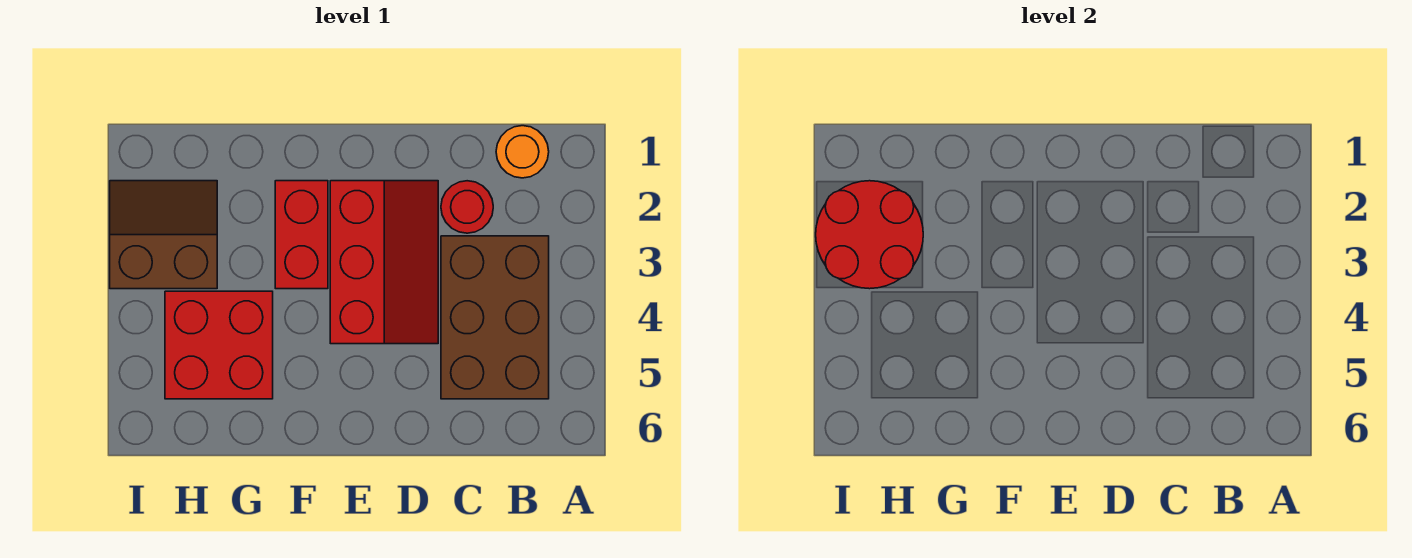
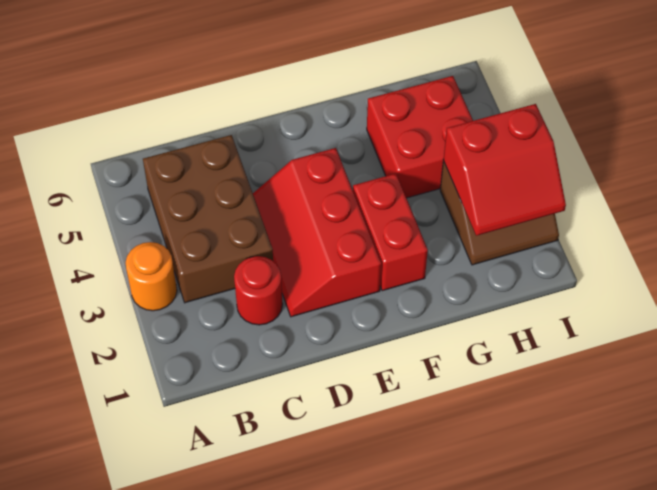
orange 1x1 round brick [496,126,549,178] -> orange 1x1 round brick moved to [126,242,177,311]
red 2x2 round brick [816,181,923,289] -> red 2x2 slope [443,104,566,236]

